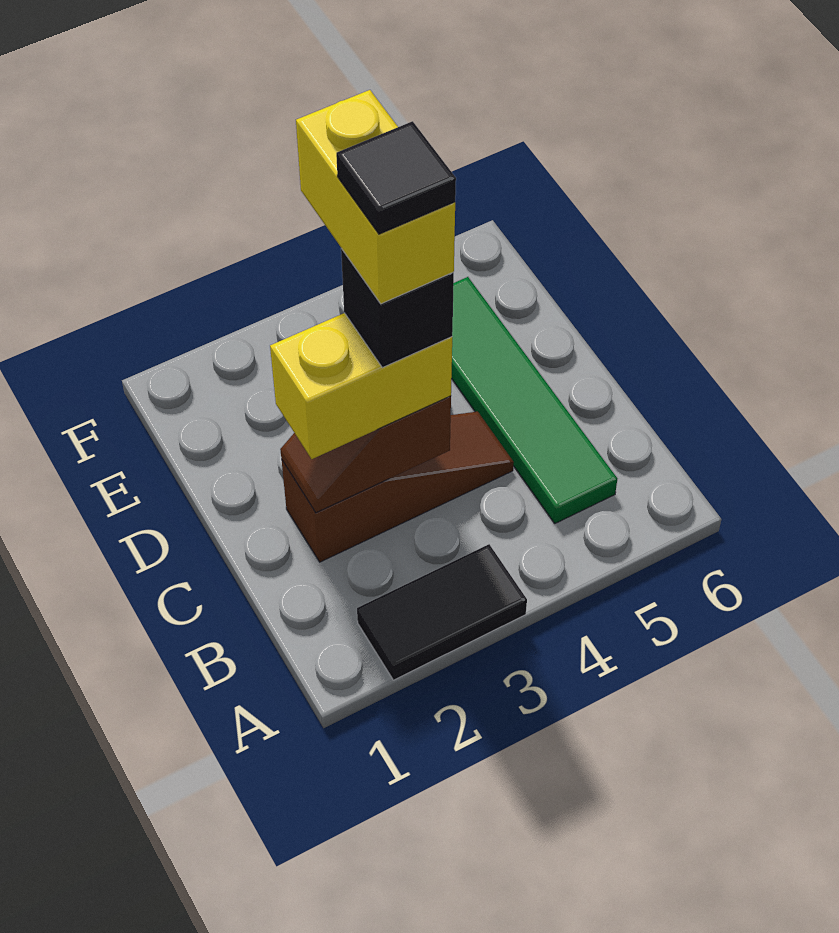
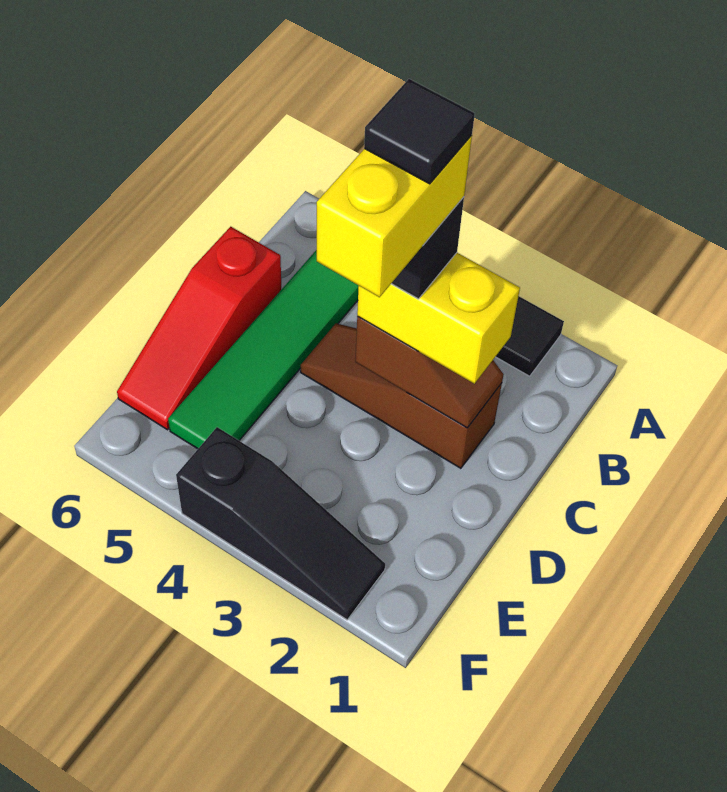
none -> red 1x3 slope [117,227,282,430]
none -> black 1x3 slope [176,427,385,620]

